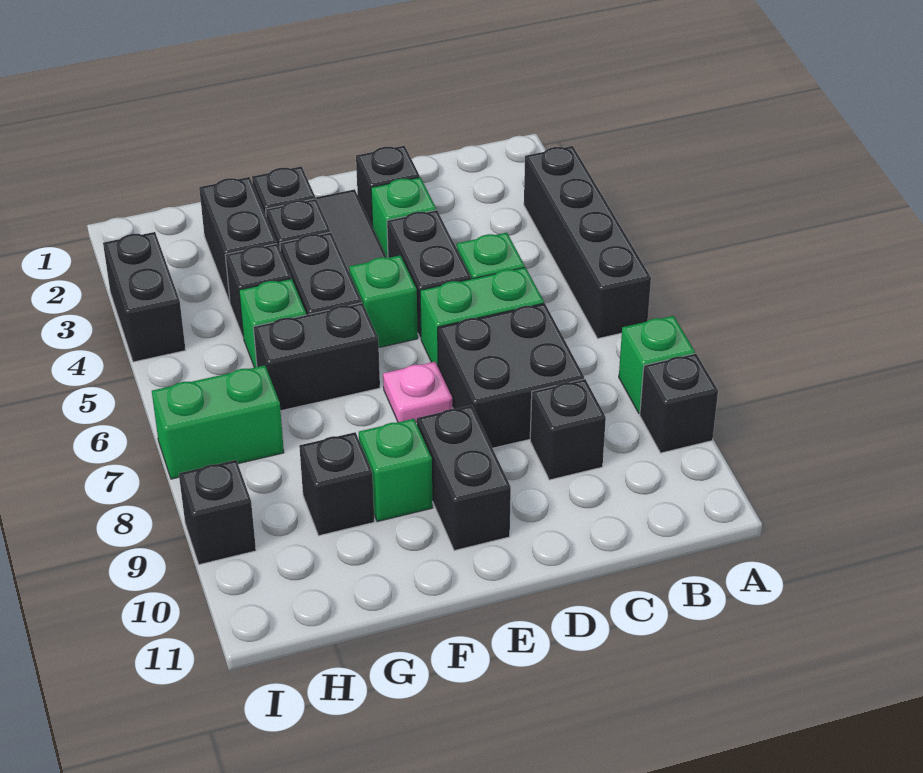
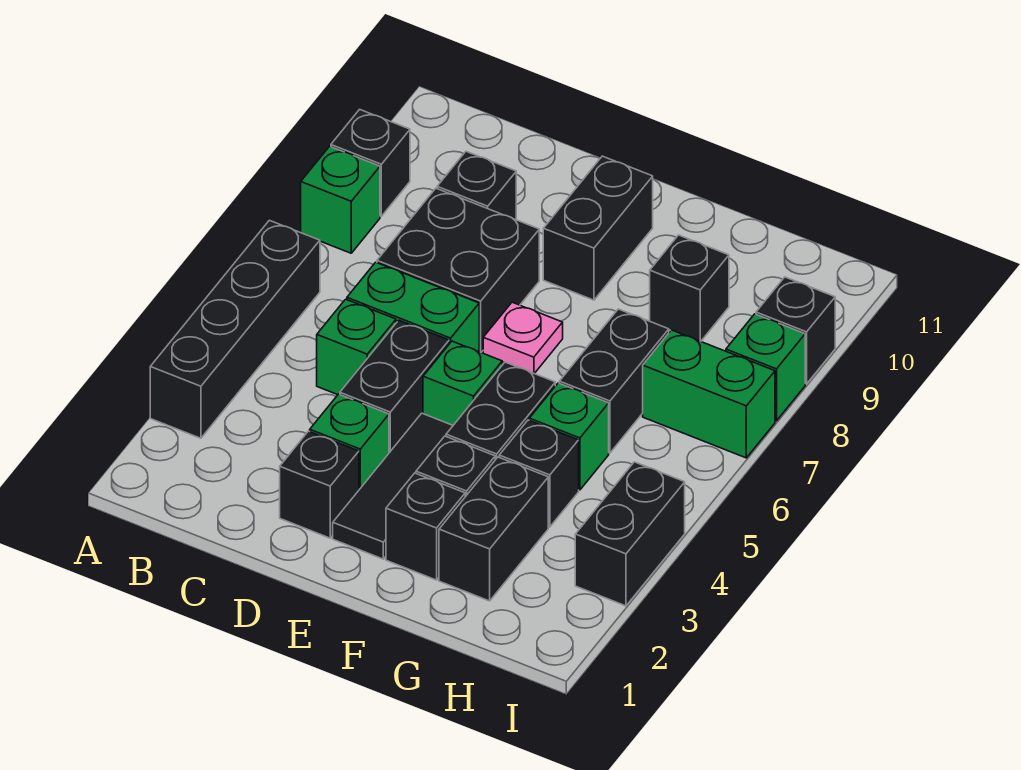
black 1x2 brick [253,303,380,411] -> black 1x2 brick turned to [559,309,669,453]
green 1x1 brick [359,419,432,522] -> green 1x1 brick moved to [726,314,805,421]

